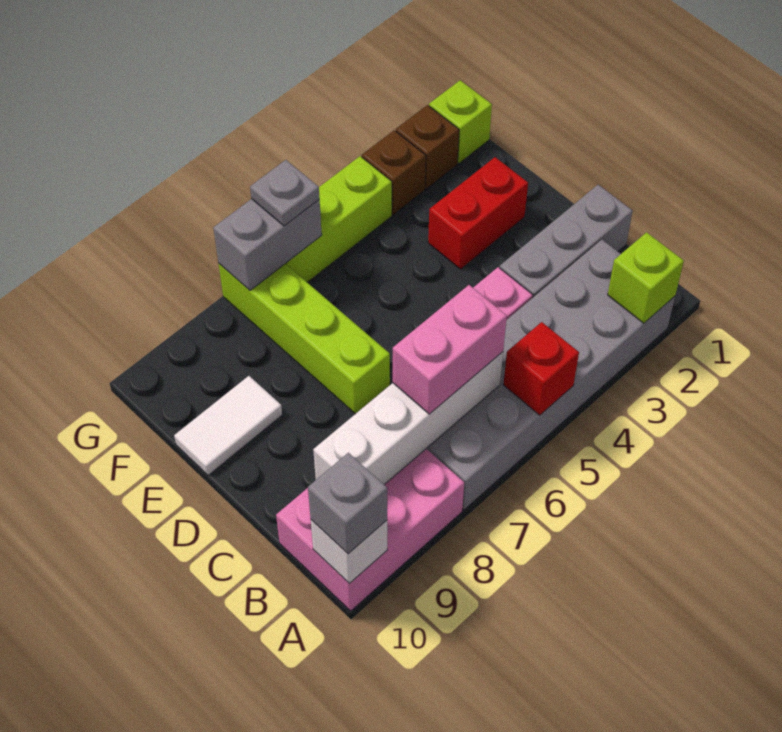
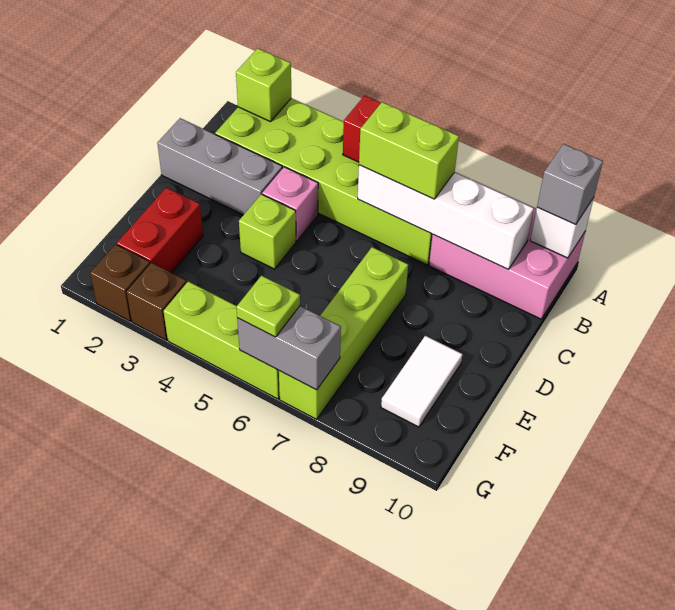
grey 2x6 brick [426,240,675,510] -> lime 2x6 brick [215,98,470,265]
pink 1x2 brick [393,285,507,414] -> lime 1x2 brick [359,102,459,199]
red 1x2 brick [428,157,528,269] -> red 1x2 brick turned to [117,188,203,273]
white 1x2 tile [174,376,282,475] -> white 1x2 tile turned to [381,336,463,427]
lime 1x1 brick [429,80,492,163] -> lime 1x1 brick moved to [239,194,296,269]
grey 1x1 plate [250,160,320,226] -> lime 1x1 plate [236,276,300,337]

